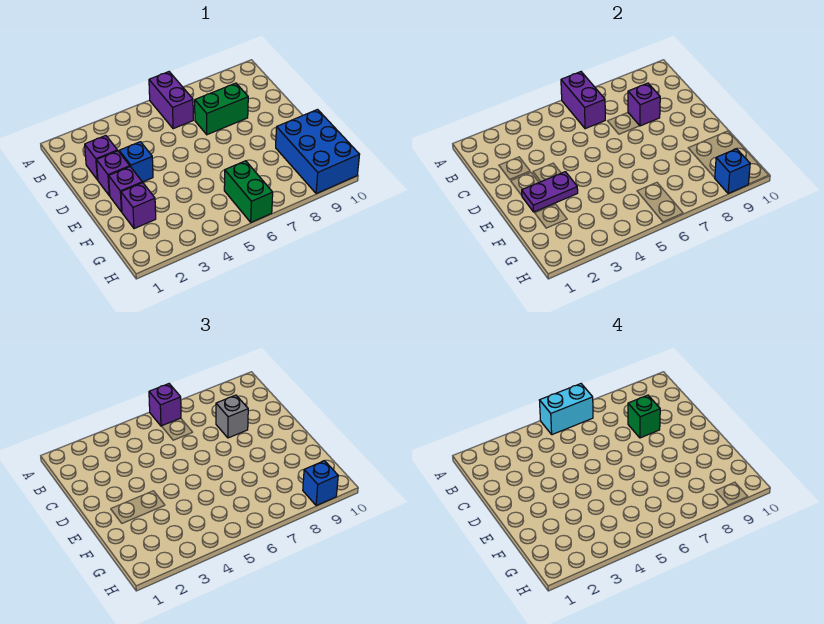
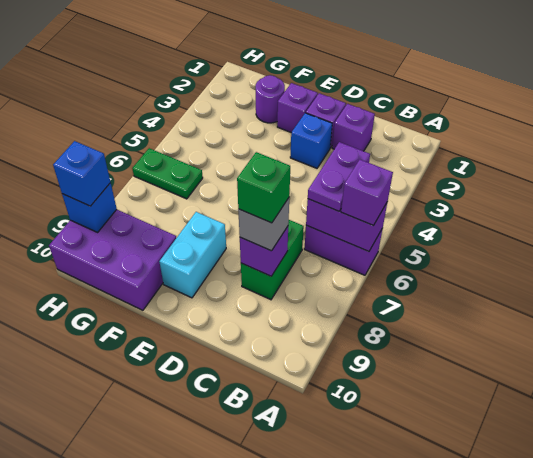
cyan 1x2 brick [539,384,593,435] -> cyan 1x2 brick moved to [159,212,226,298]
purple 1x2 plate [522,172,578,212] -> purple 1x2 plate moved to [308,142,370,211]
purple 1x1 brick [121,183,156,229] -> purple 1x1 round brick [256,75,285,123]
blue 2x3 brick [276,110,360,194] -> purple 2x3 brick [49,210,176,310]
green 1x2 brick [224,161,273,222] -> green 1x2 plate [132,148,203,199]

